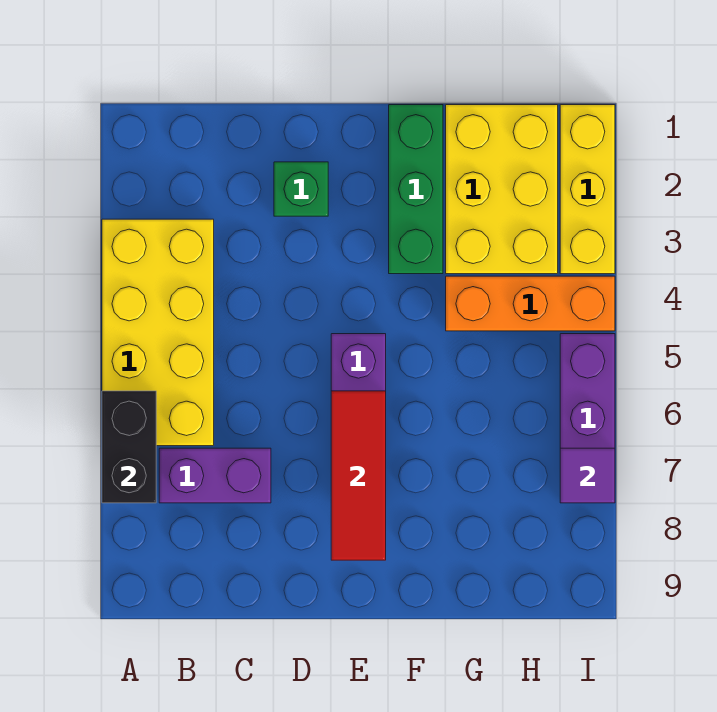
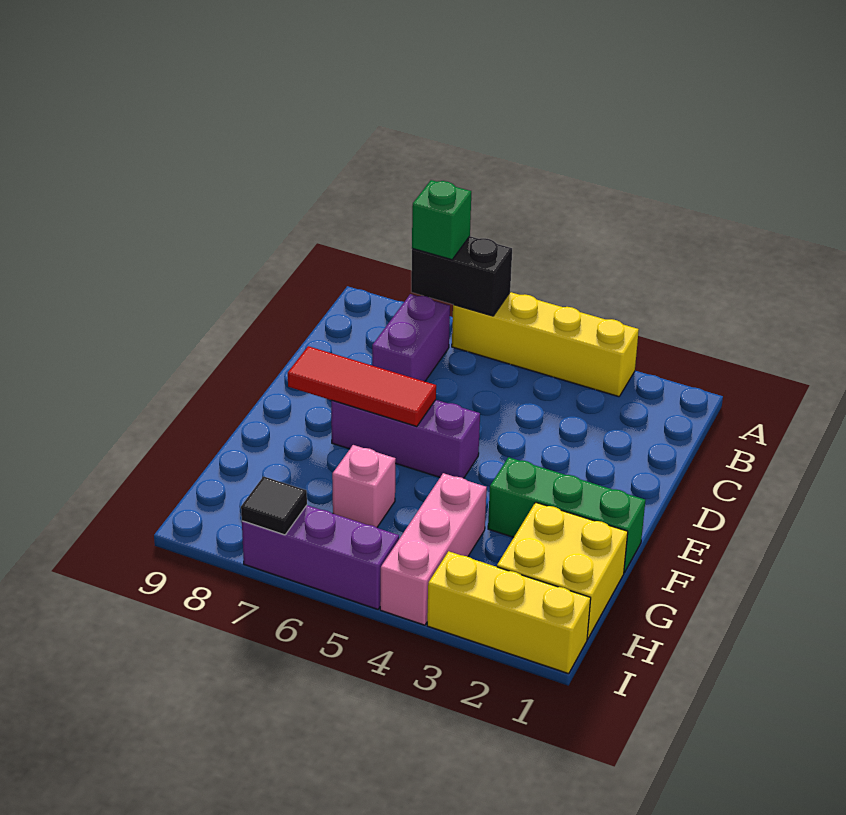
yellow 2x4 brick [102,219,214,446] -> yellow 1x4 brick [452,292,639,397]
green 1x1 brick [274,162,328,216] -> green 1x1 brick moved to [412,180,471,260]
yellow 2x3 brick [446,105,558,274] -> yellow 2x2 brick [497,502,628,639]
orange 1x3 brick [446,276,615,331] -> pink 1x3 brick [380,473,487,625]
none -> pink 1x1 brick [332,445,396,527]
purple 1x1 tile [560,448,615,503] -> black 1x1 tile [241,476,307,535]

